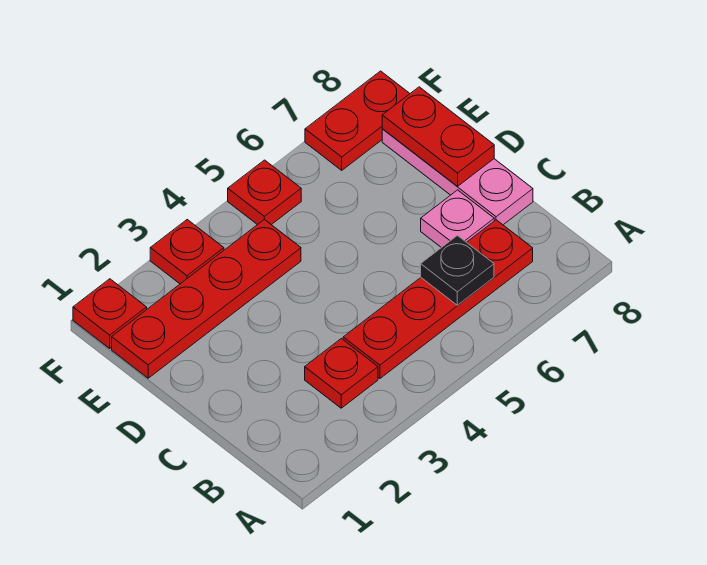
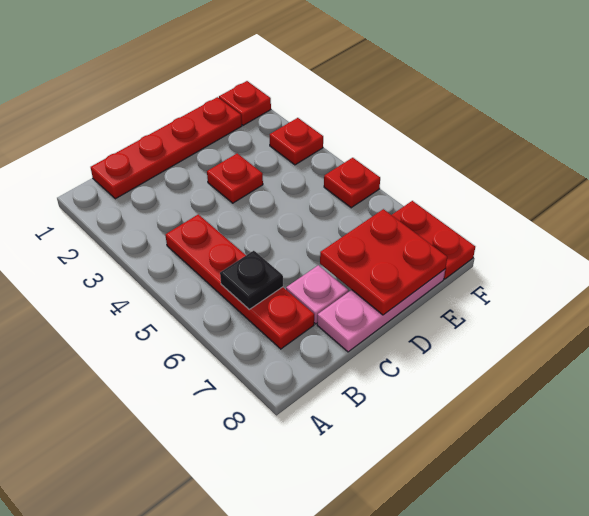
red 1x1 plate [305,339,378,408] -> red 1x1 plate moved to [207,153,263,203]
red 1x2 plate [382,87,494,186] -> red 2x2 plate [320,209,447,315]
red 1x4 plate [112,219,301,378] -> red 1x4 plate turned to [91,97,242,199]

